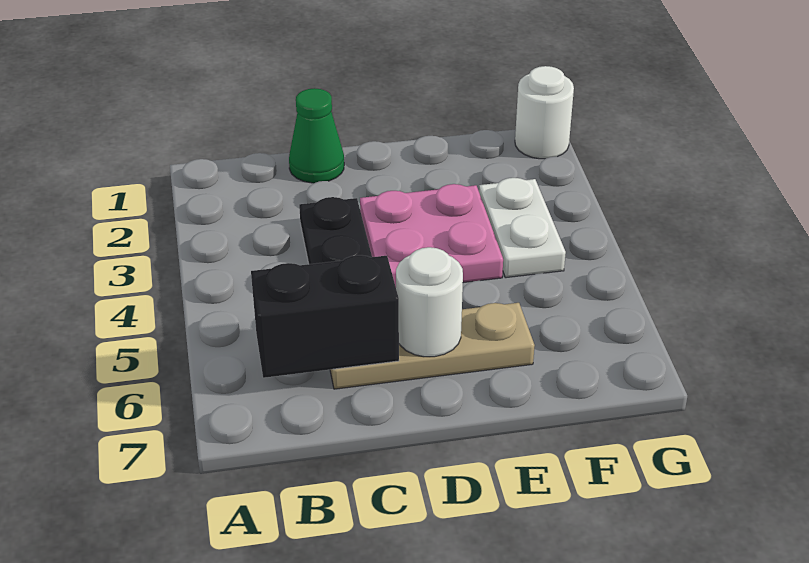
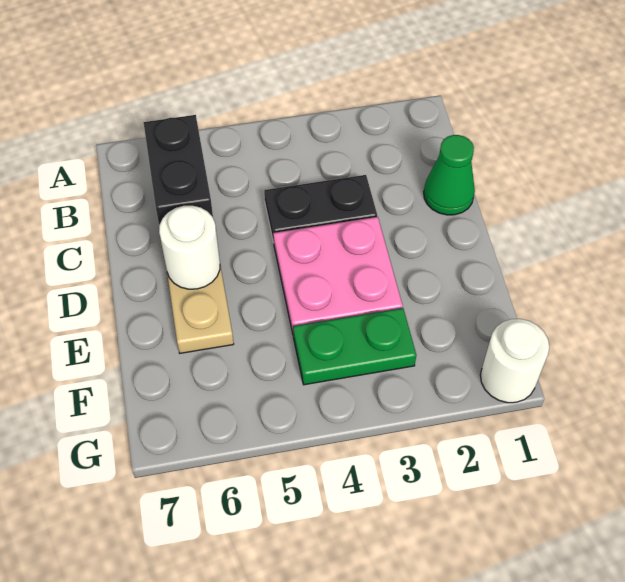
white 1x2 plate [479,178,566,278] -> green 1x2 plate [293,308,416,385]

